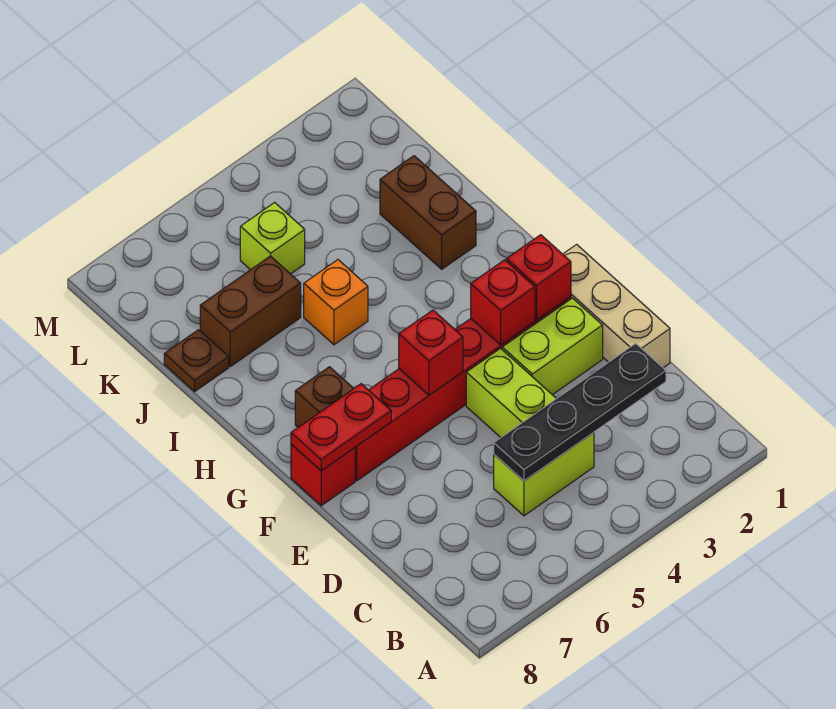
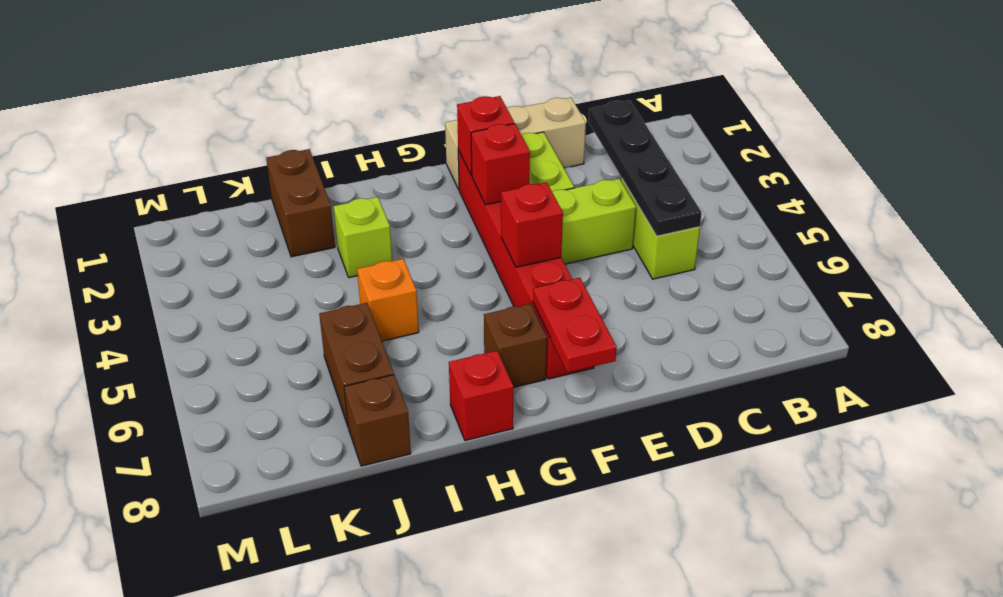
red 1x1 brick [291,444,355,506] -> red 1x1 brick moved to [449,351,513,441]
brown 1x2 brick [380,156,476,269] -> brown 1x2 brick turned to [266,149,335,257]
brown 1x1 plate [164,330,229,392] -> brown 1x1 brick [344,375,411,466]
lime 1x1 brick [240,202,305,274] -> lime 1x1 brick moved to [334,197,392,278]

